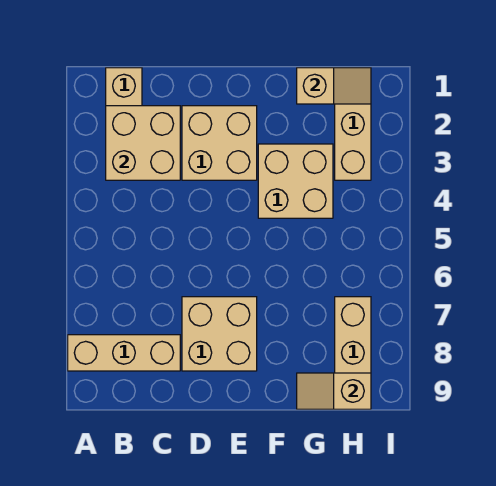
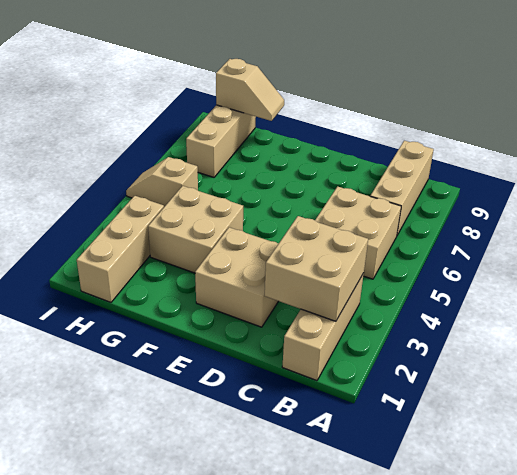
tan 1x3 brick [68,335,180,371] -> tan 1x3 brick turned to [370,141,434,235]
tan 2x2 brick [182,297,257,371] -> tan 2x2 brick moved to [315,186,401,279]
tan 1x2 slope [297,68,371,104] -> tan 1x2 slope moved to [126,157,198,207]

